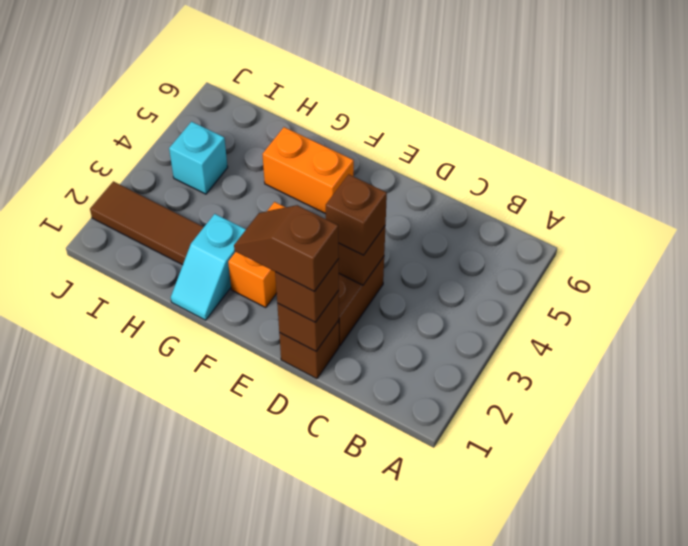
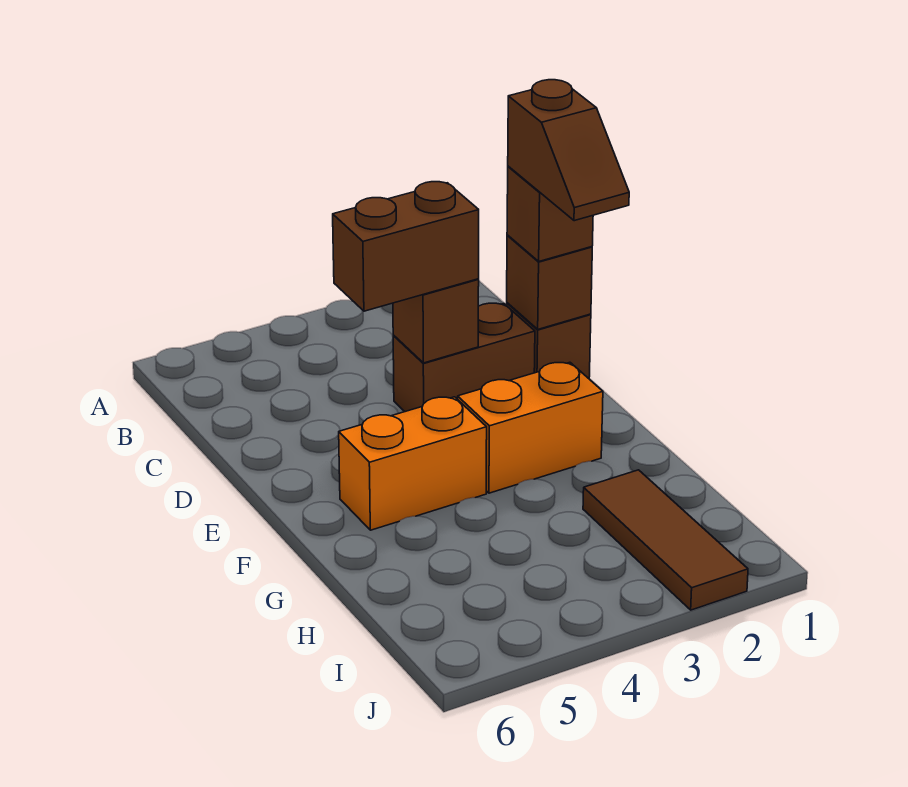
brown 1x1 brick [326,174,387,255] -> brown 1x2 brick [333,182,479,311]
orange 1x2 brick [263,127,354,214] -> orange 1x2 brick turned to [339,397,487,530]
cyan 1x2 slope [171,214,246,320] -> none
cyan 1x1 brick [169,122,228,194] -> none

